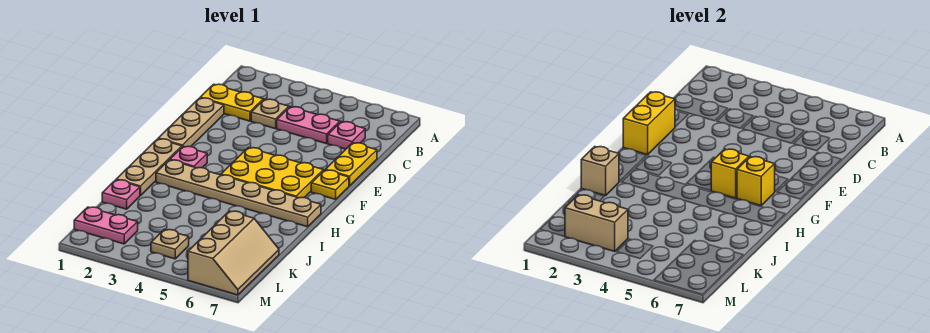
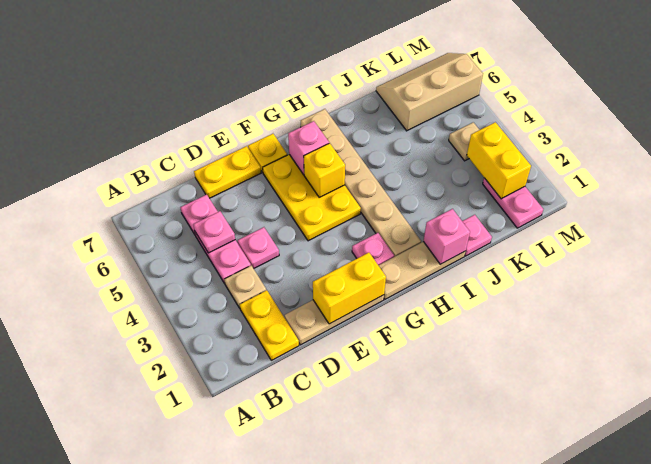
none -> pink 1x1 plate [193,211,235,253]
none -> pink 1x1 plate [238,227,279,269]
yellow 1x1 brick [737,157,775,206] -> pink 1x1 brick [288,121,329,175]
tan 1x1 brick [581,147,619,196] -> pink 1x1 brick [423,209,470,264]
tan 1x2 brick [565,195,628,251] -> yellow 1x2 brick [467,122,531,199]

